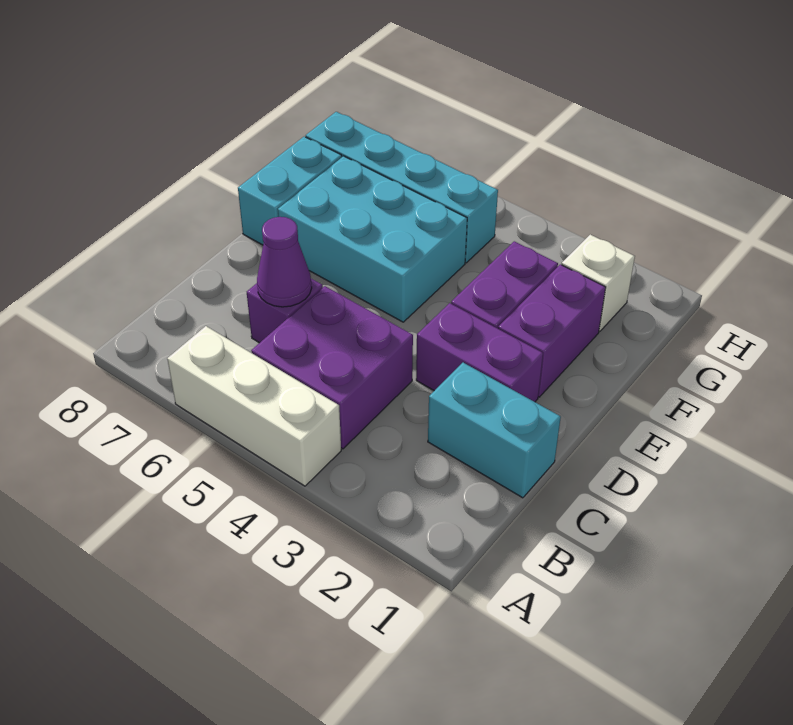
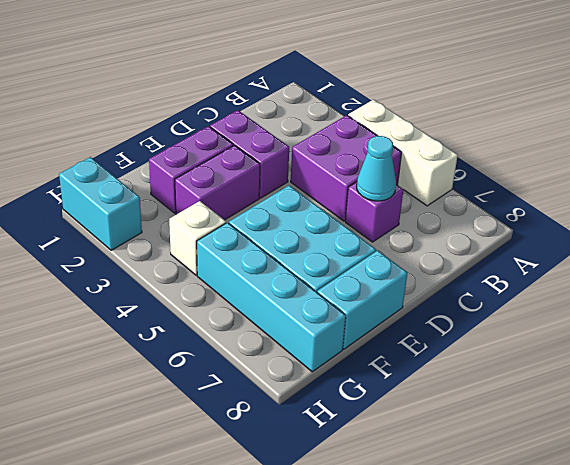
cyan 1x2 brick [428,363,561,498] -> cyan 1x2 brick moved to [59,157,142,250]
purple 1x1 cone [257,217,312,307] -> cyan 1x1 cone [357,136,396,201]
white 1x1 brick [562,235,635,332] -> white 1x1 brick moved to [169,201,226,275]

